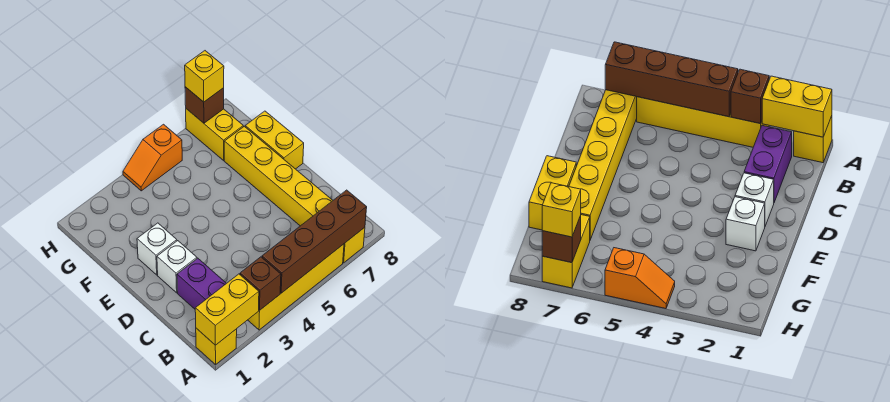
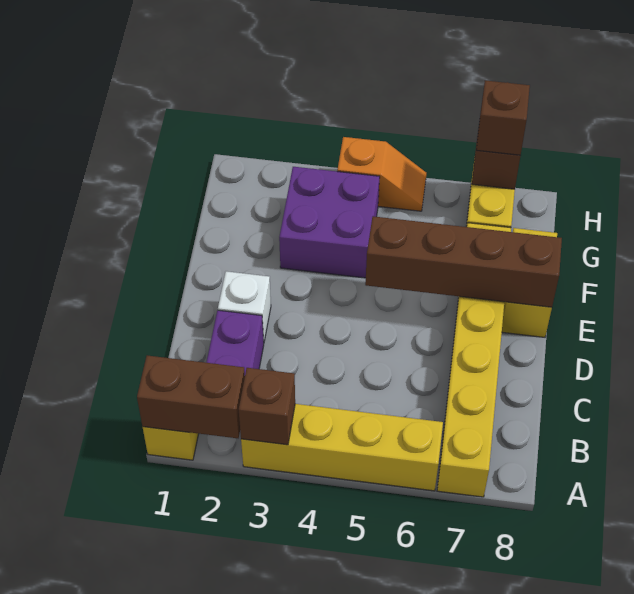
yellow 1x2 brick [195,274,259,345] -> brown 1x2 brick [137,355,245,438]
brown 1x4 brick [262,190,367,293] -> brown 1x4 brick moved to [365,216,562,307]
white 1x1 brick [137,223,177,275] -> none
none -> purple 2x2 brick [279,167,380,278]
orange 1x2 slope [123,124,182,191] -> orange 1x2 slope turned to [337,137,426,211]
yellow 1x1 brick [185,51,224,102] -> brown 1x1 brick [476,80,530,155]

